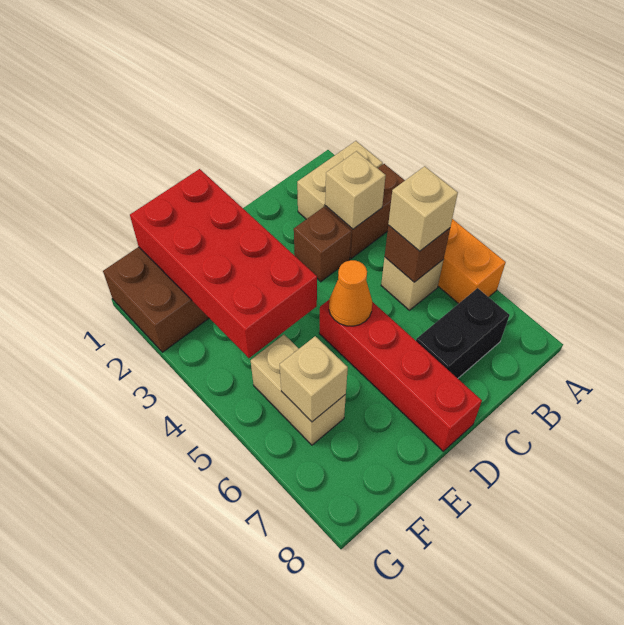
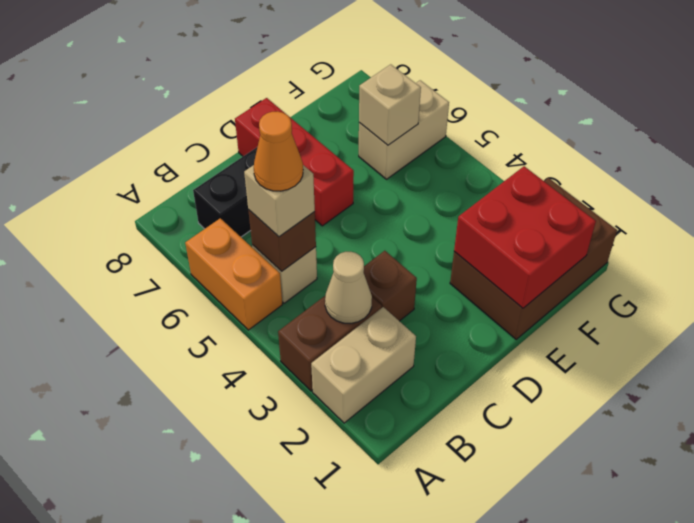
tan 1x1 brick [325,151,386,229] -> tan 1x1 cone [325,252,372,323]
red 1x4 brick [319,300,482,451] -> red 1x3 brick [235,98,354,226]
orange 1x1 cone [329,260,372,326] -> orange 1x1 cone moved to [254,111,303,191]
red 2x4 brick [130,169,317,358] -> red 2x2 brick [454,166,596,308]
tan 1x2 brick [251,335,346,445] -> tan 1x2 brick turned to [359,80,449,179]

